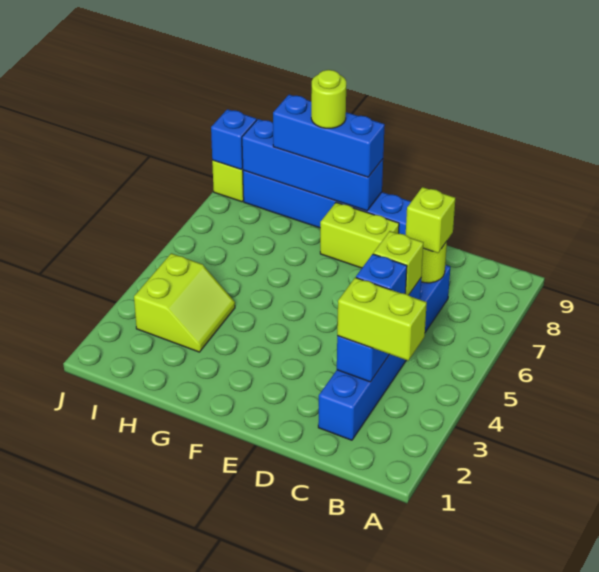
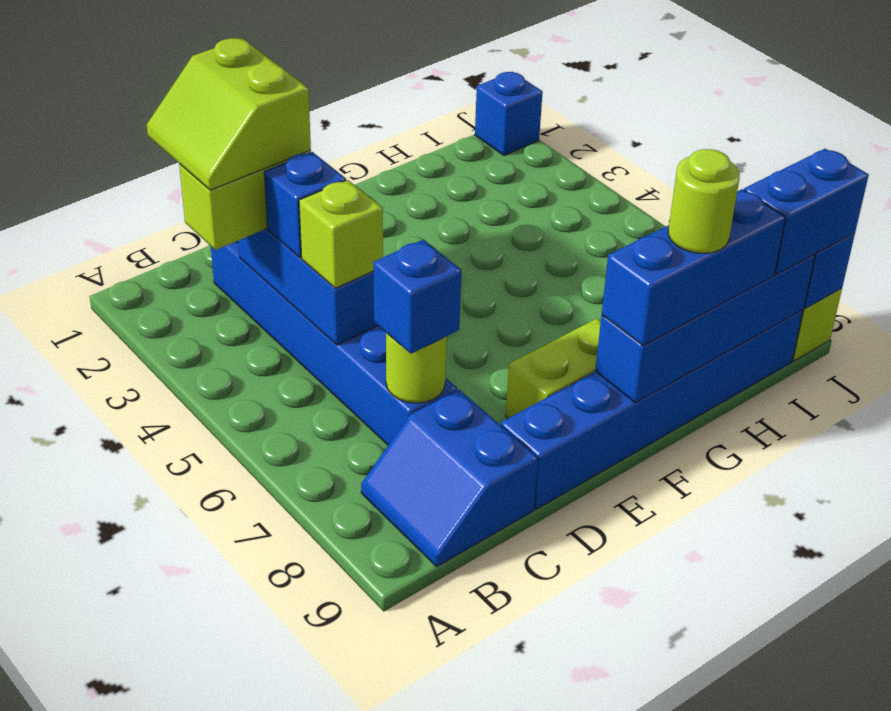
none -> blue 2x2 slope [361,390,538,567]
lime 1x1 brick [406,187,455,253] -> blue 1x1 brick [373,240,461,353]
lime 2x2 slope [134,253,235,352] -> lime 2x2 slope moved to [147,38,311,190]
none -> blue 1x2 brick [744,149,869,274]
none -> blue 1x1 brick [475,72,543,155]

